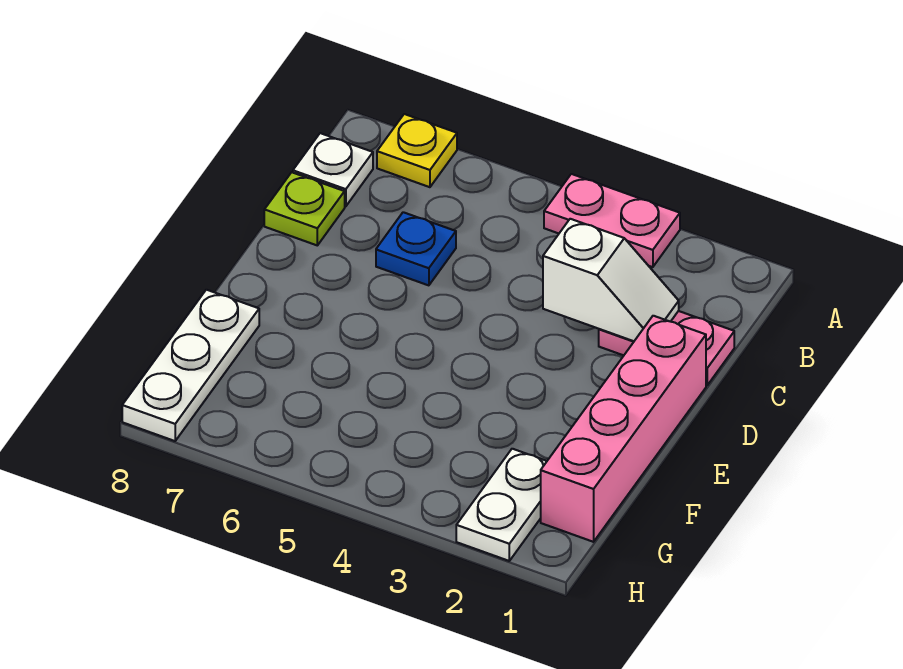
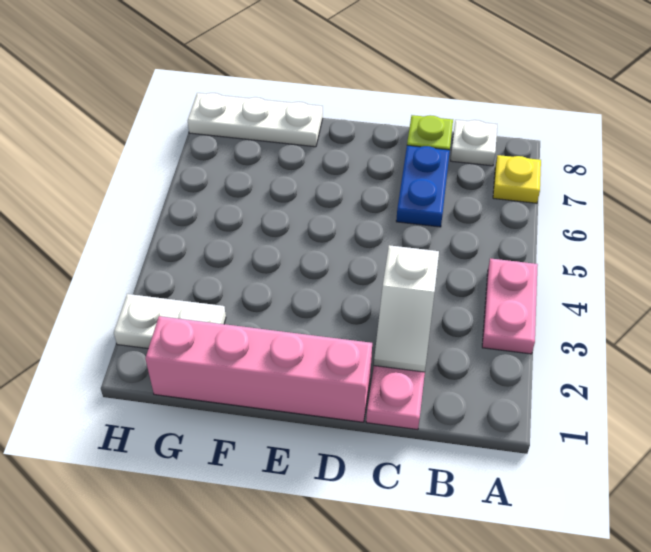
blue 1x1 plate [376,212,456,285] -> blue 1x2 plate [396,146,450,227]

